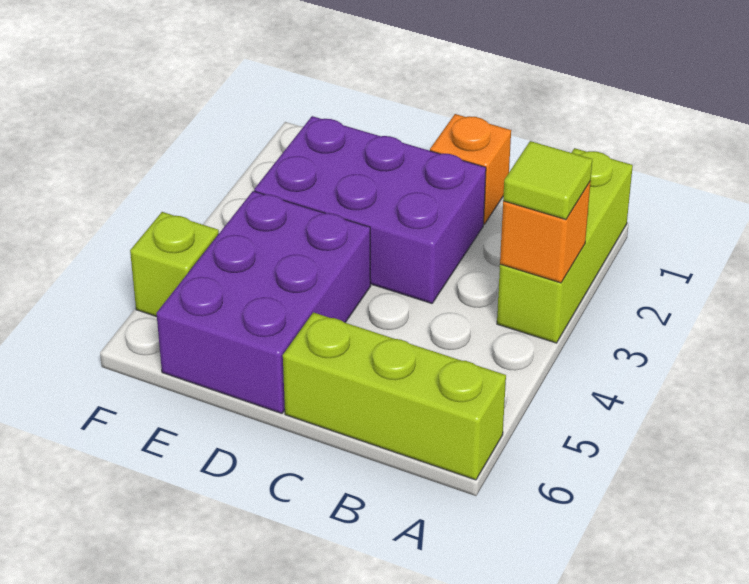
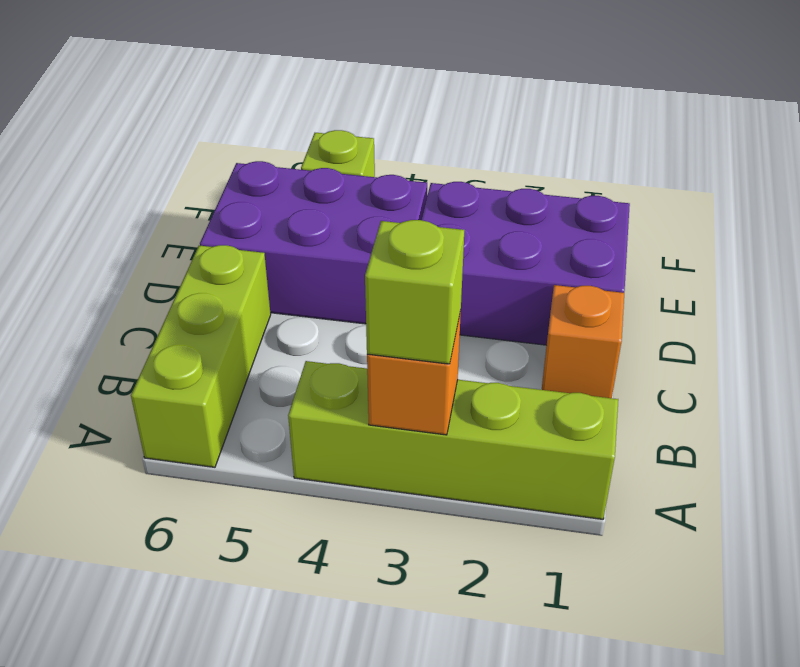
lime 1x3 brick [497,148,633,343] -> lime 1x4 brick [288,361,618,519]
lime 1x1 tile [503,141,592,219] -> lime 1x1 brick [365,220,464,364]
purple 2x3 brick [254,116,486,303] -> purple 2x3 brick turned to [421,182,630,345]

